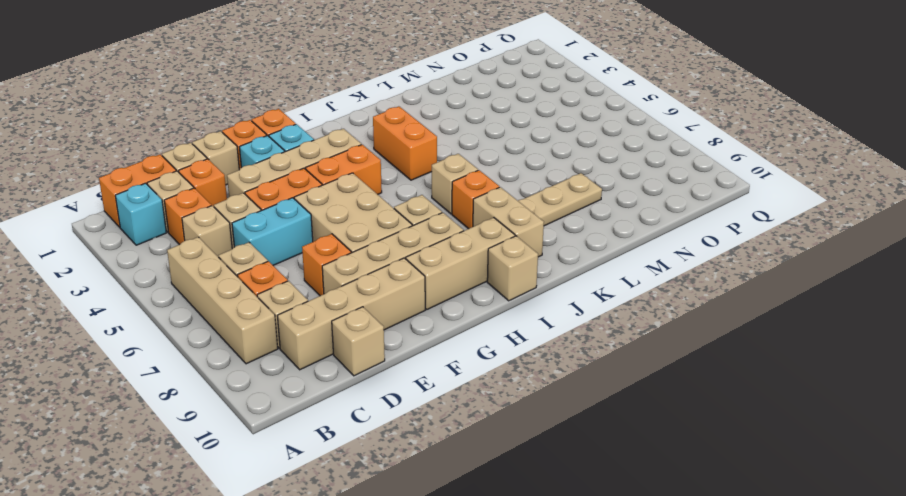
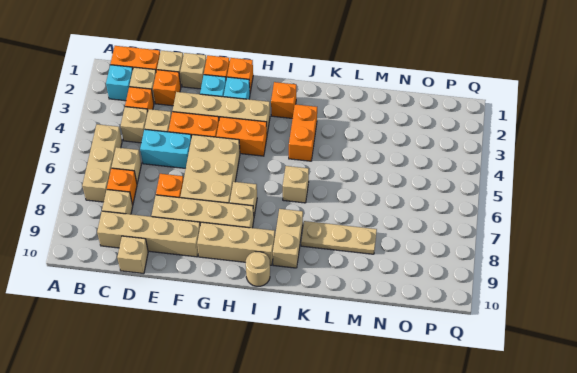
tan 1x4 brick [167,237,278,364] -> tan 1x3 brick [82,124,122,202]
tan 1x1 brick [487,236,538,301] -> tan 1x1 round brick [246,252,270,286]
orange 1x1 brick [452,170,499,229] -> orange 1x1 brick moved to [271,82,296,118]

